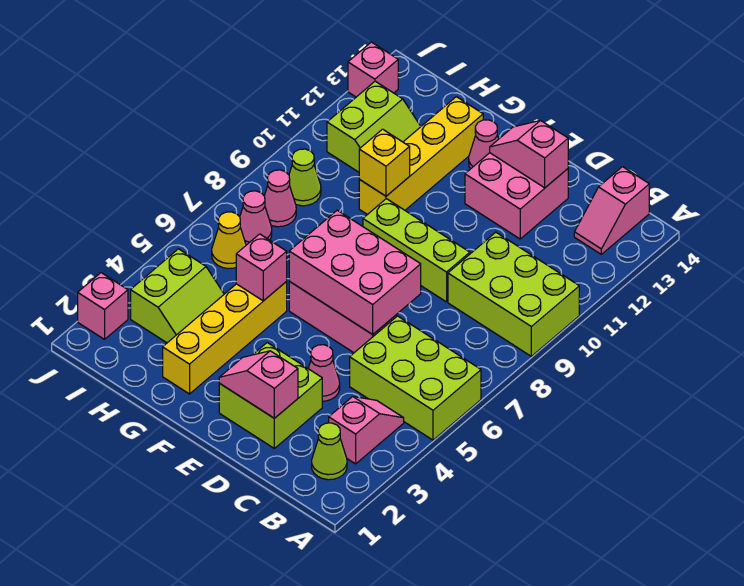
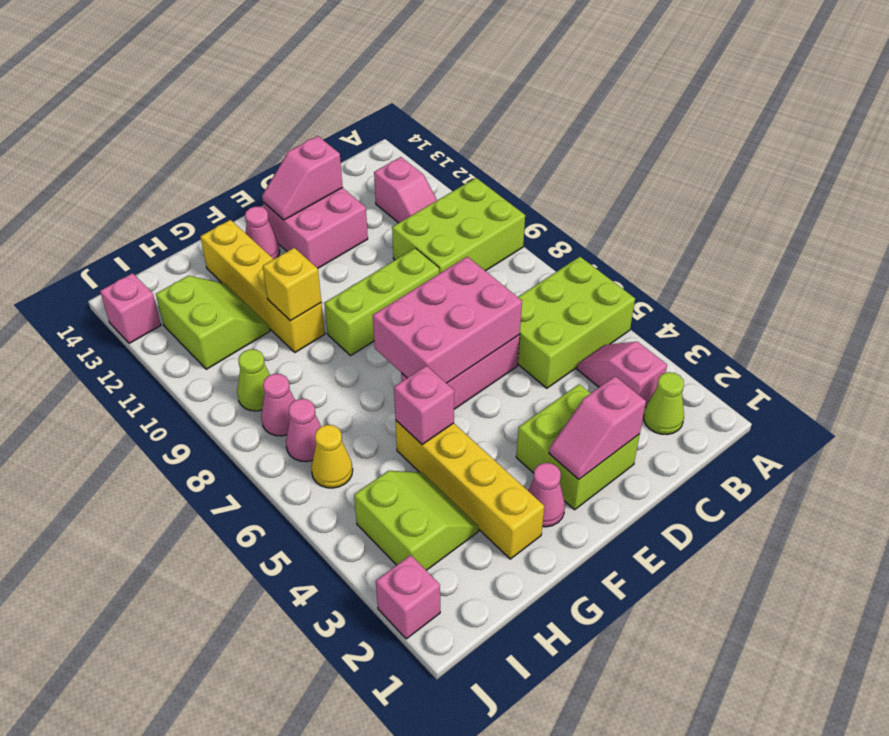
pink 1x2 slope [574,167,649,254] -> pink 1x2 slope moved to [374,157,437,223]
pink 1x1 cone [308,345,340,401] -> pink 1x1 cone moved to [528,463,565,527]

